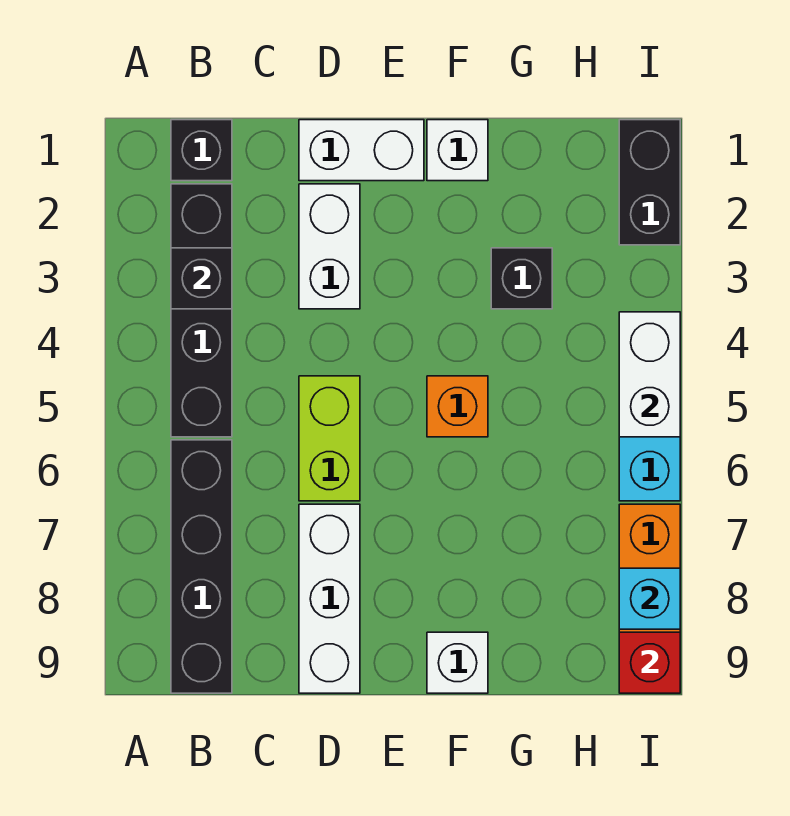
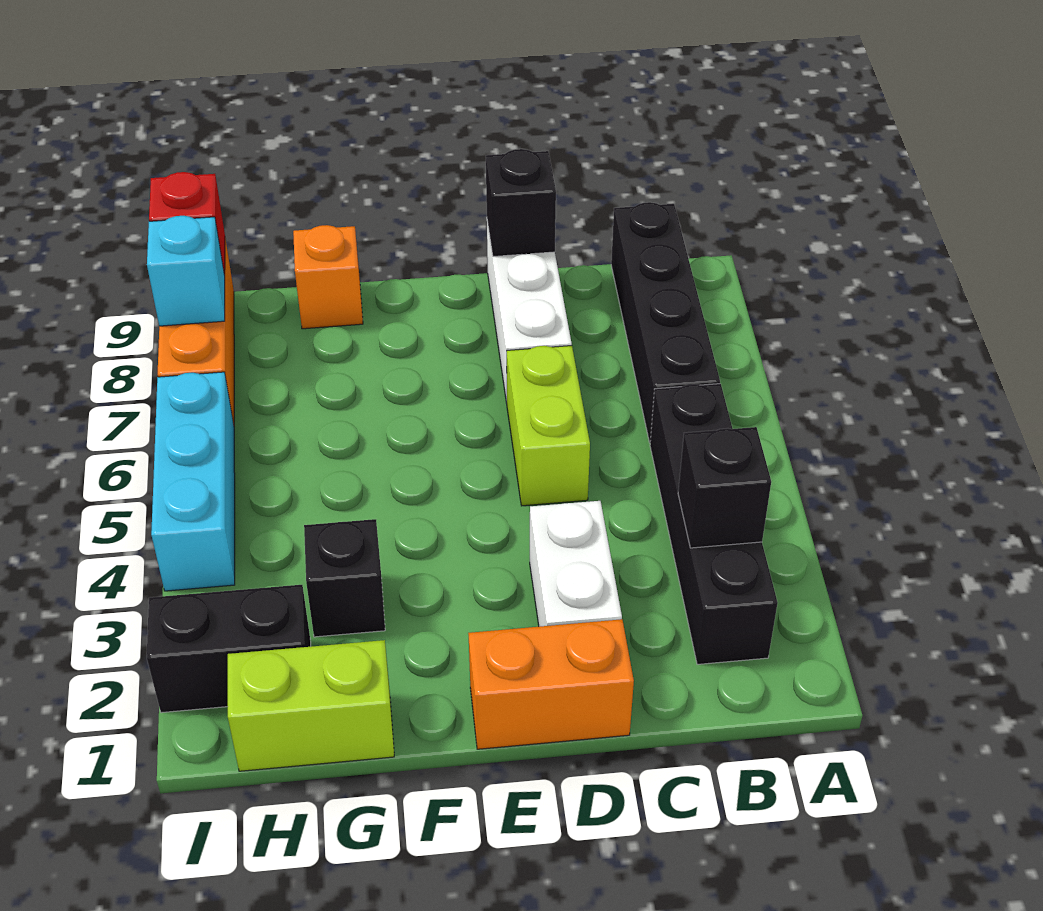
black 1x1 brick [171,120,232,181] -> black 1x1 brick moved to [486,149,556,257]
white 1x2 brick [299,120,424,181] -> orange 1x2 brick [468,619,634,749]
white 1x1 brick [427,120,488,181] -> none
orange 1x1 brick [427,376,488,437] -> orange 1x1 brick moved to [293,225,363,329]
white 1x1 brick [427,632,488,693] -> none
none -> lime 1x2 brick [228,640,394,771]
black 1x2 brick [619,120,680,245] -> black 1x2 brick turned to [147,585,311,713]
white 1x2 brick [619,312,680,437] -> none

